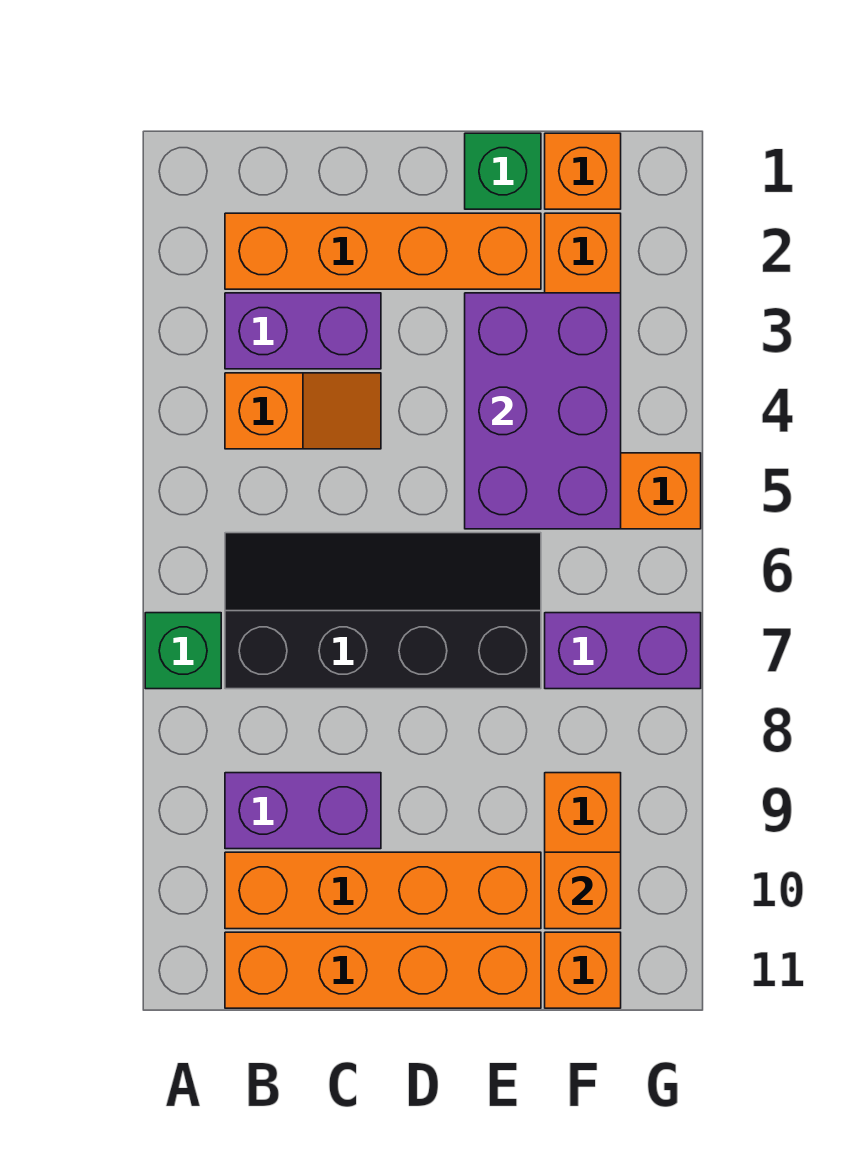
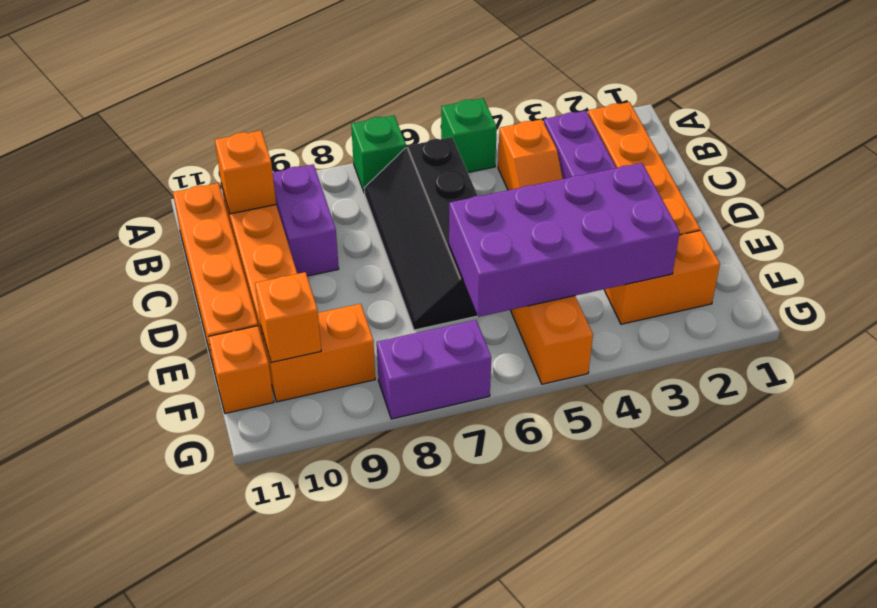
black 2x4 slope [225,533,541,689] -> black 2x4 slope turned to [364,137,478,330]
green 1x1 brick [465,133,541,209] -> green 1x1 brick moved to [441,98,497,172]
purple 2x3 brick [465,293,621,529] -> purple 2x4 brick [449,163,680,317]
orange 1x1 brick [545,133,621,209] -> orange 1x1 brick moved to [215,131,276,214]
purple 1x2 brick [545,613,701,689] -> purple 1x2 brick turned to [377,320,491,419]

